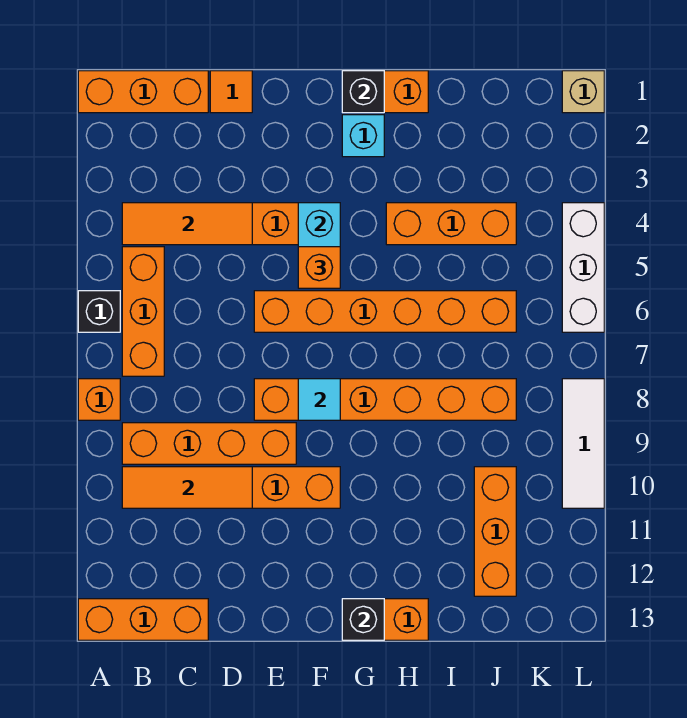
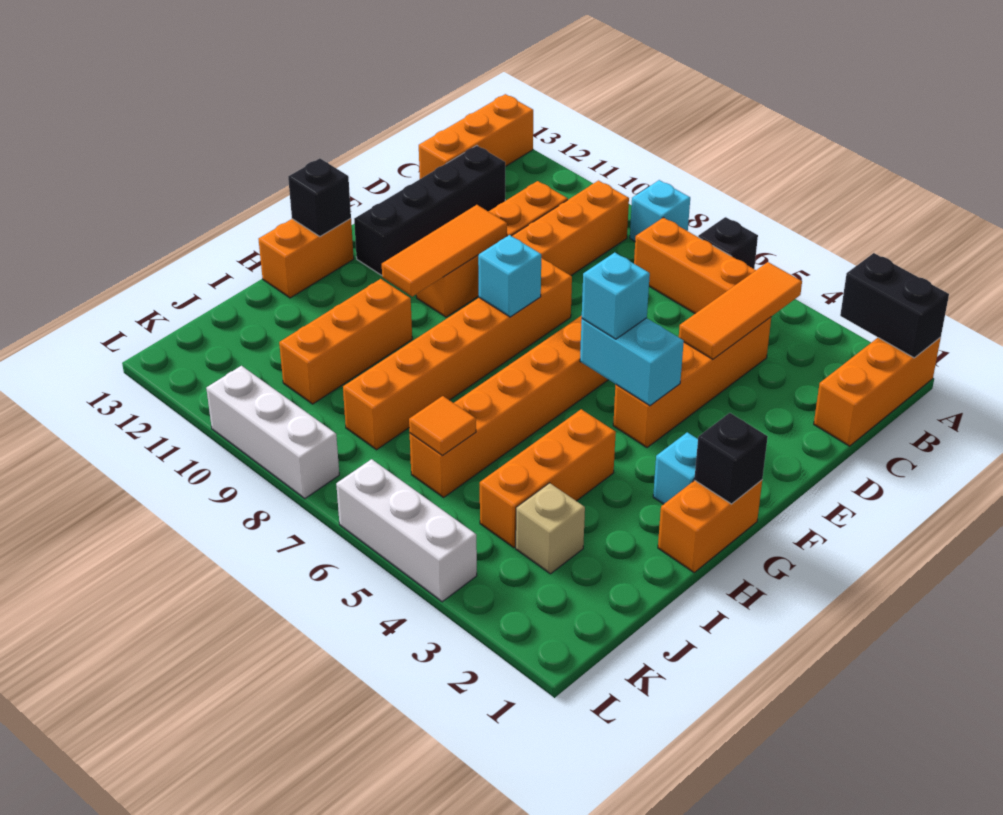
none -> black 1x2 brick [840,253,949,358]
orange 1x1 brick [78,379,120,420] -> cyan 1x1 brick [630,180,690,241]
orange 1x3 tile [122,467,252,508] -> orange 1x3 tile moved to [382,205,507,296]
none -> black 1x4 brick [354,145,505,275]
orange 1x1 tile [210,71,252,113] -> orange 1x1 tile moved to [409,396,476,455]
orange 1x1 brick [298,247,340,288] -> cyan 1x1 brick [582,252,650,339]
cyan 1x1 tile [298,379,340,420] -> cyan 1x1 brick [478,235,541,317]
orange 1x3 brick [474,467,516,596] -> orange 1x3 brick turned to [279,279,412,404]
tan 1x1 brick [562,71,604,113] -> tan 1x1 brick moved to [516,483,585,574]
white 1x3 tile [562,379,604,508] -> white 1x3 brick [206,366,339,498]

